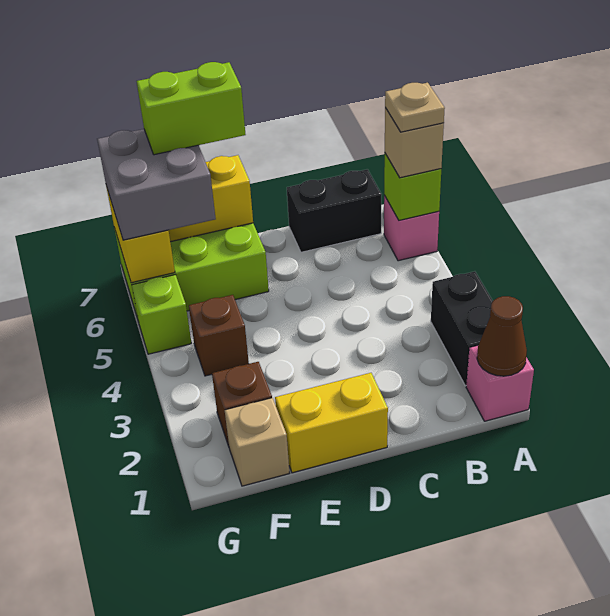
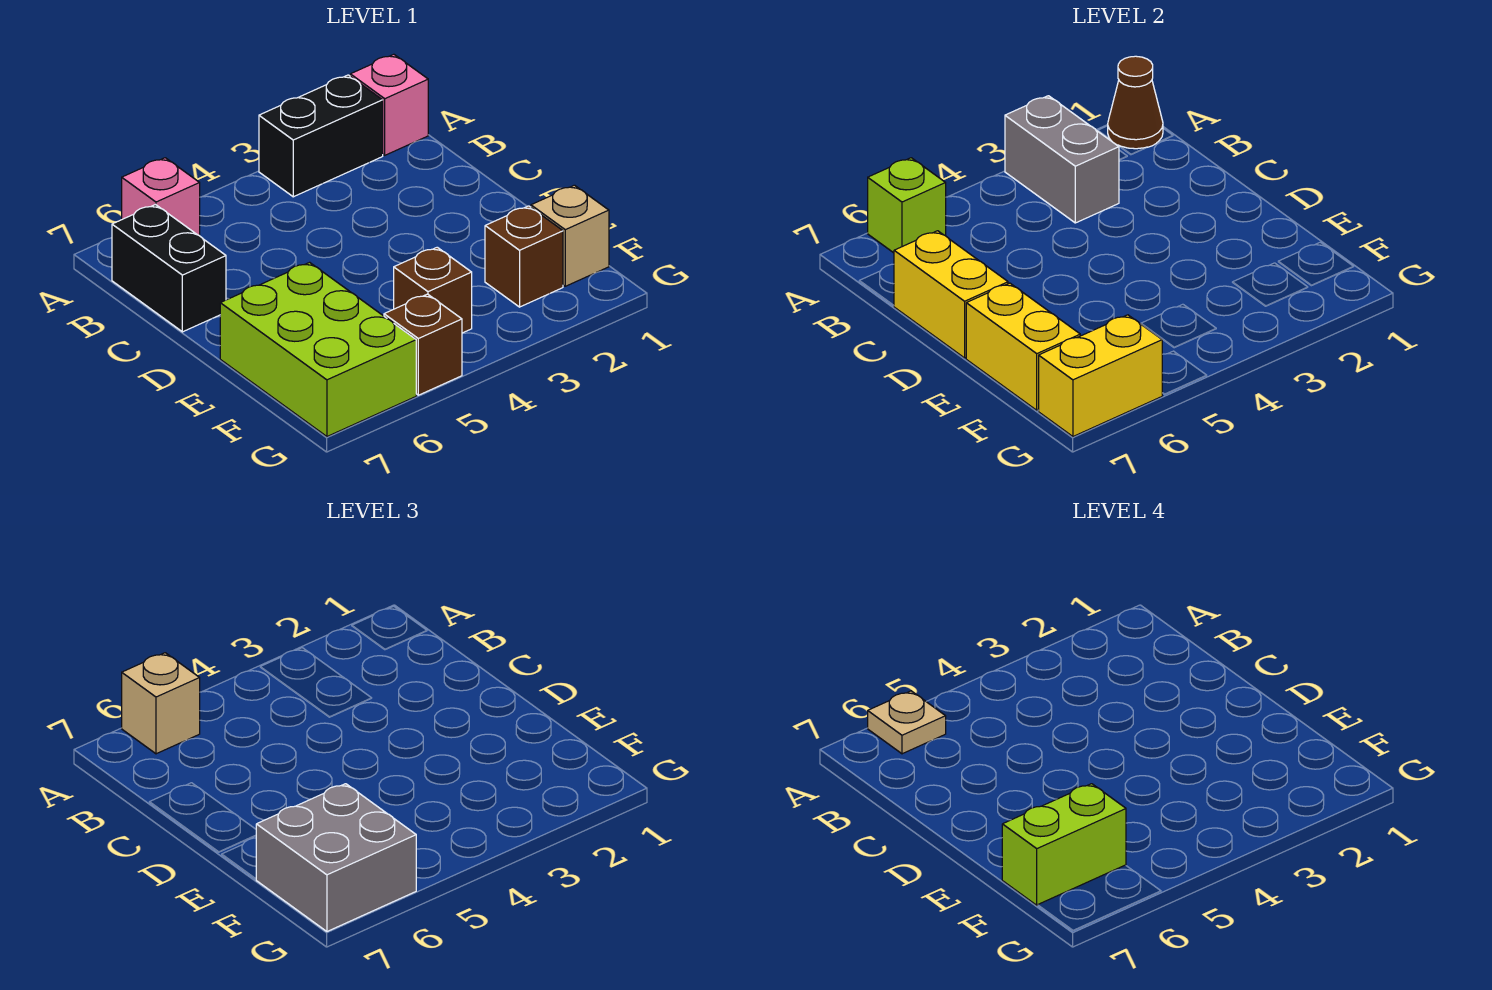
none -> grey 1x2 brick [1005,96,1119,223]
yellow 1x2 brick [275,373,388,473] -> yellow 1x2 brick moved to [894,231,1008,358]
lime 1x2 brick [137,62,246,155] -> lime 1x2 brick turned to [1002,784,1126,905]
lime 1x1 brick [132,275,192,354] -> brown 1x1 brick [384,294,462,395]

